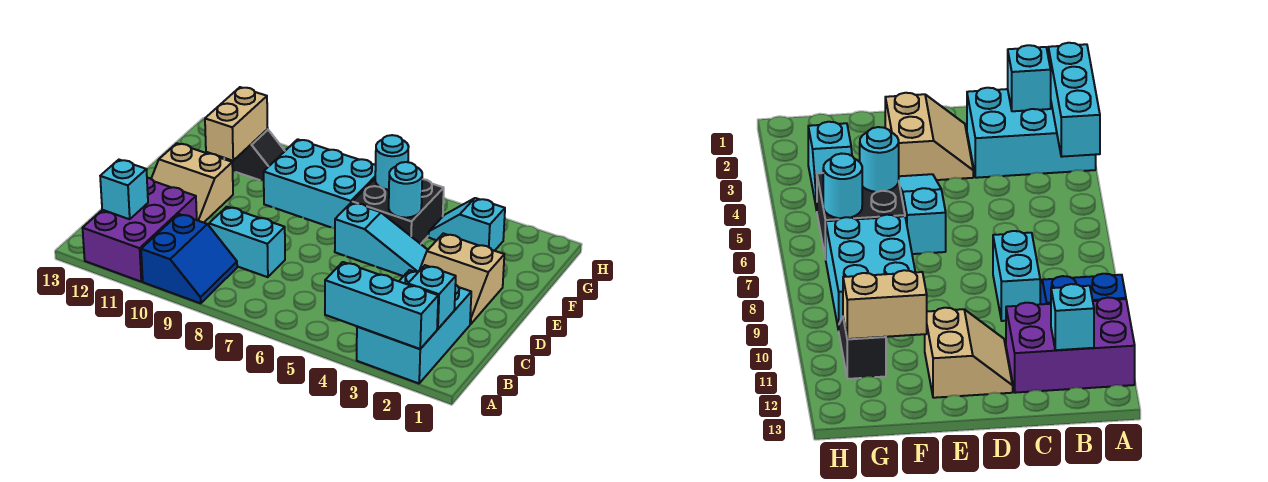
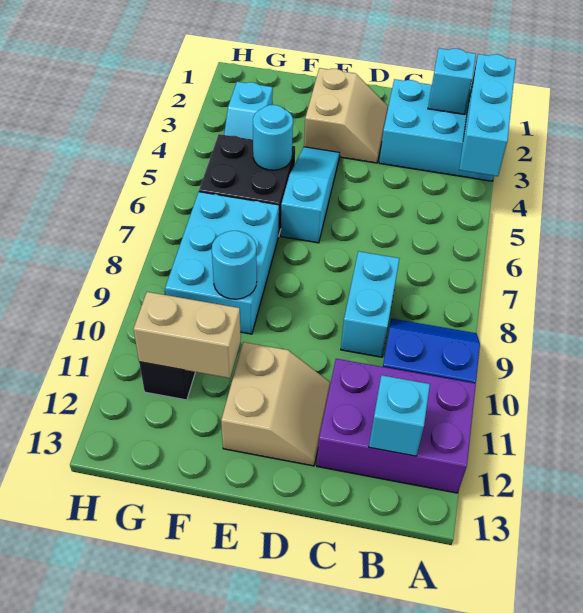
cyan 1x1 round brick [375,135,409,190] -> cyan 1x1 round brick moved to [212,231,257,299]

